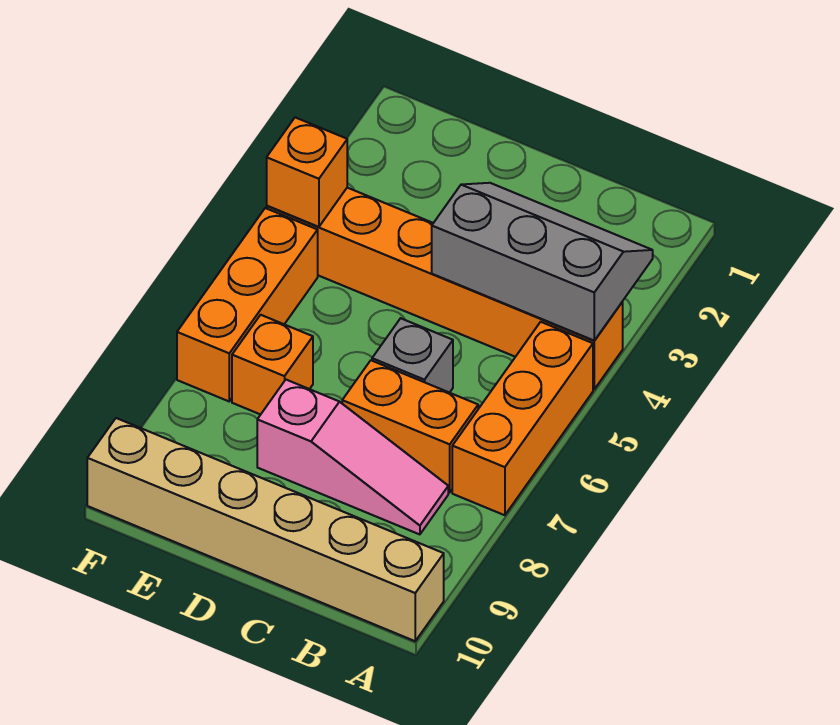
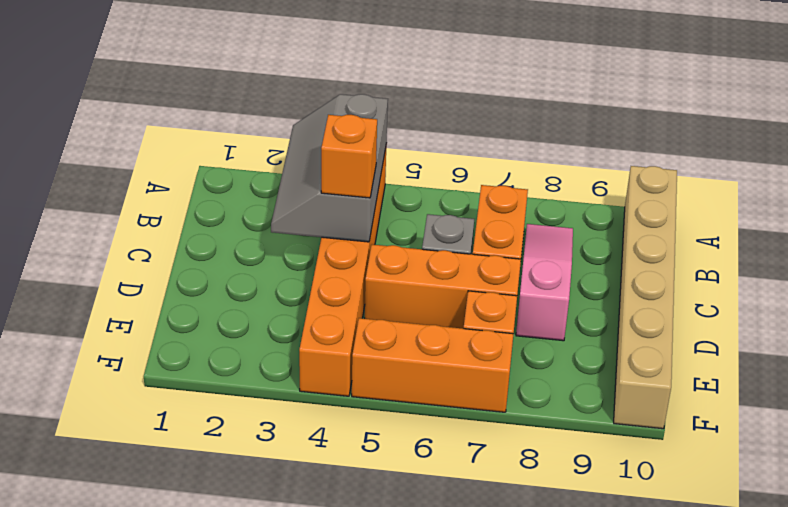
orange 1x3 brick [452,322,593,515] -> orange 1x3 brick moved to [365,245,521,329]
orange 1x1 brick [267,117,347,227] -> orange 1x1 brick moved to [321,115,377,198]

